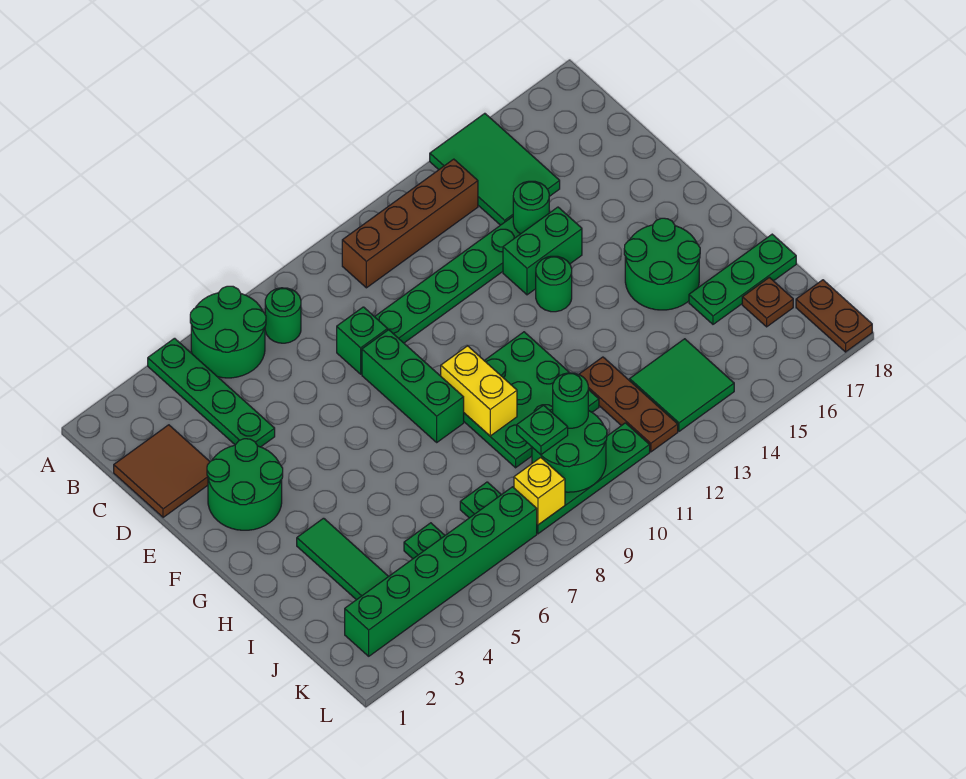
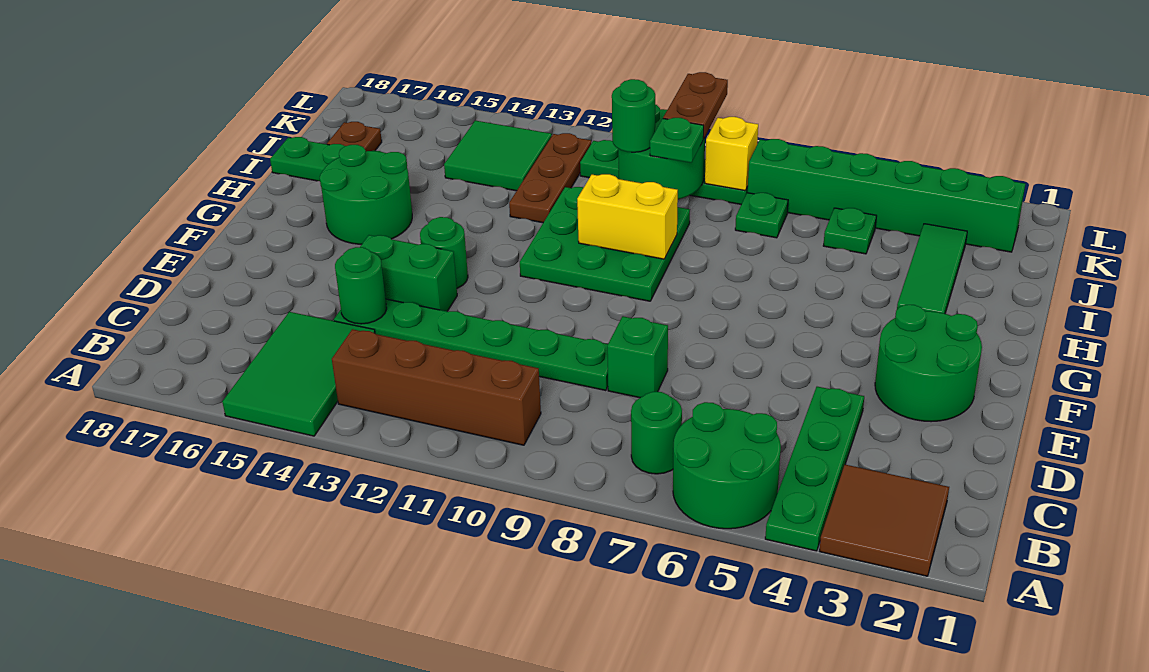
brown 2x2 tile [114,425,210,517] -> brown 2x2 tile moved to [820,465,949,576]
green 1x3 brick [362,330,464,442] -> none
yellow 1x2 brick [441,346,517,436] -> yellow 1x2 brick turned to [577,174,678,259]
brown 1x2 plate [796,280,872,352] -> brown 1x2 plate moved to [663,72,728,139]

